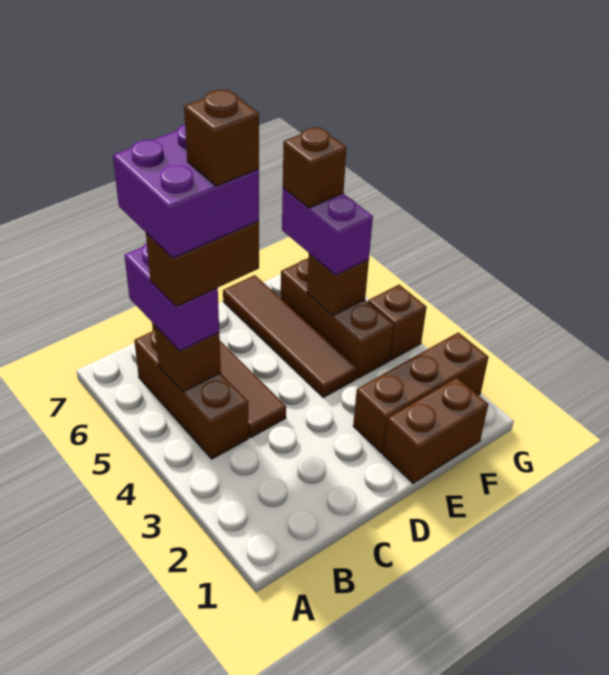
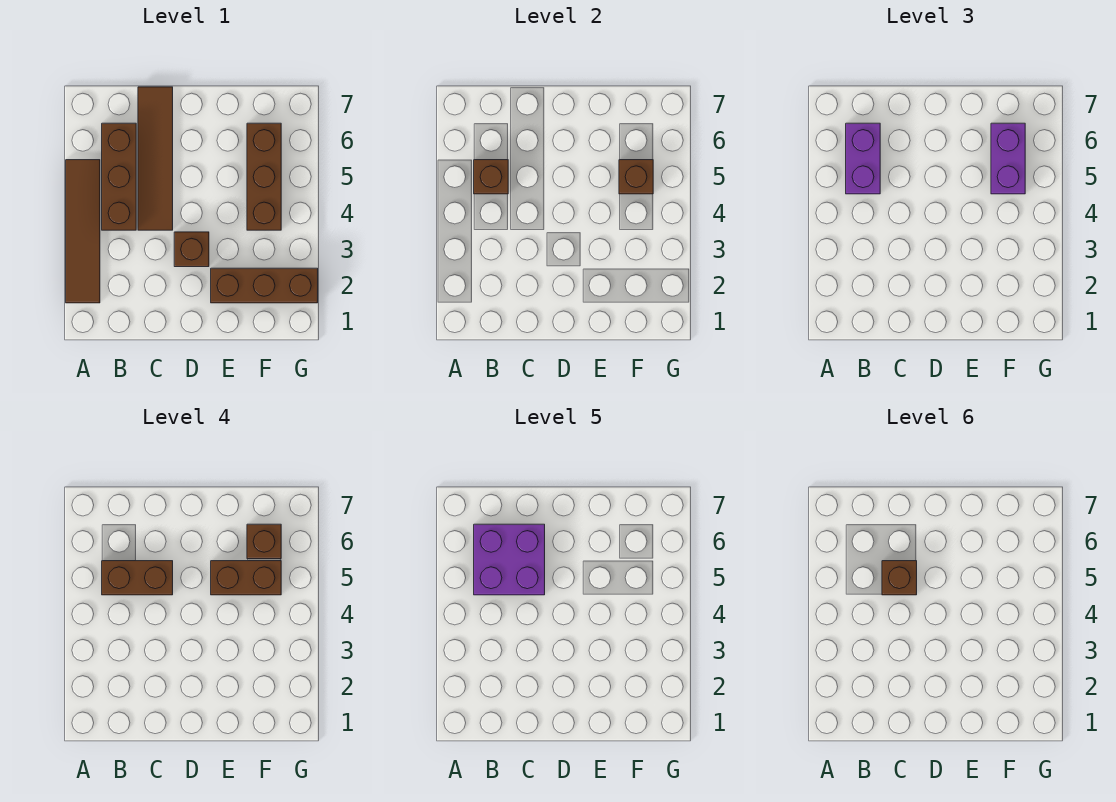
brown 1x2 brick [383,378,488,483] -> brown 1x2 brick moved to [211,561,281,595]
brown 1x4 tile [223,275,357,397] -> brown 1x4 tile moved to [66,160,100,303]
brown 1x1 brick [368,285,427,360] -> brown 1x1 brick moved to [174,232,209,267]

